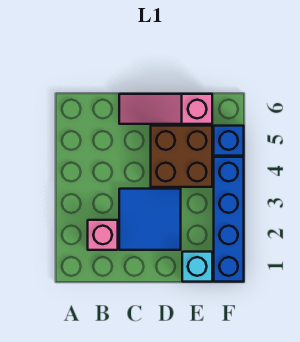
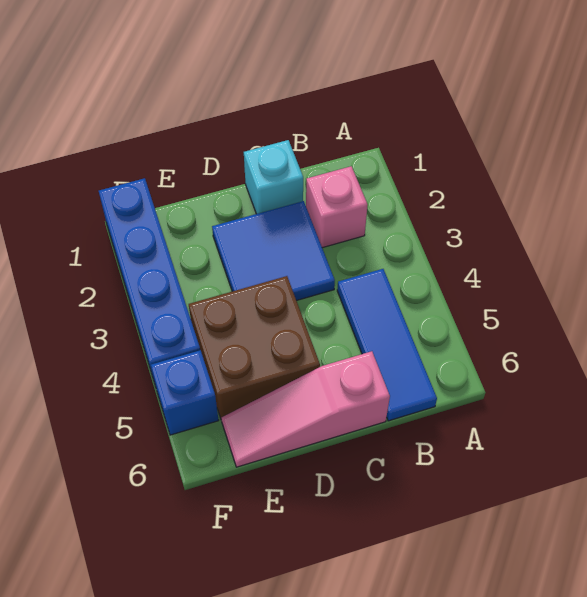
none -> blue 1x3 tile [337,269,437,421]
pink 1x3 slope [119,94,212,124] -> pink 1x3 slope turned to [221,351,390,467]
cyan 1x1 brick [182,252,212,282] -> cyan 1x1 brick moved to [244,140,303,214]

